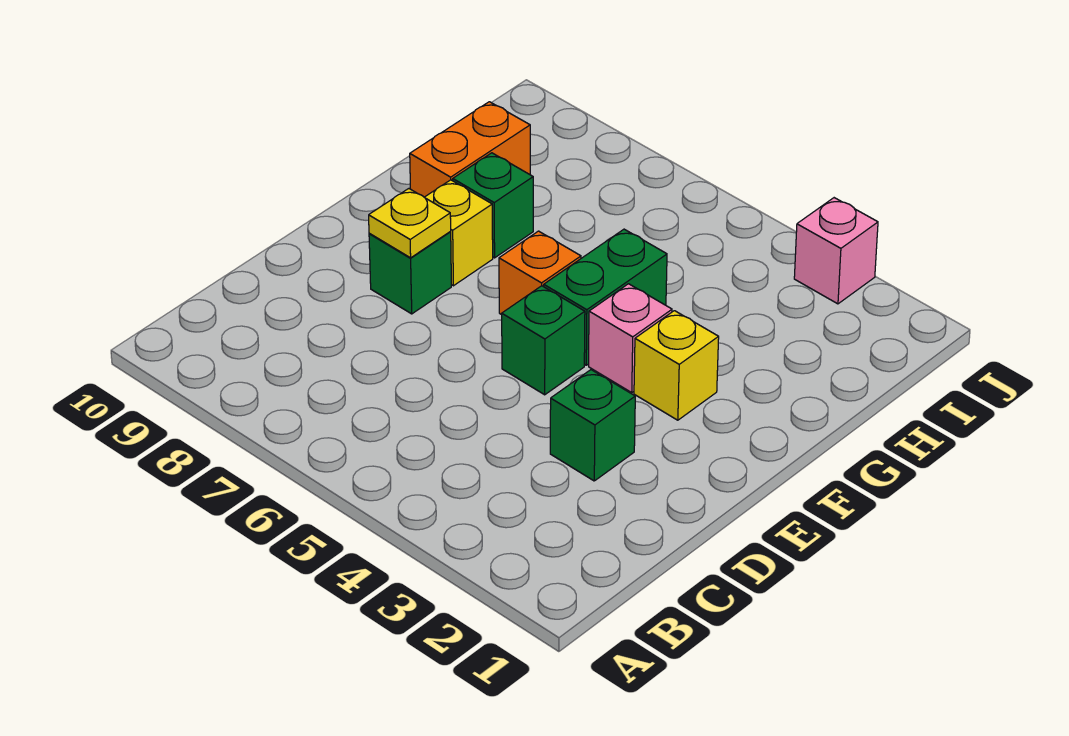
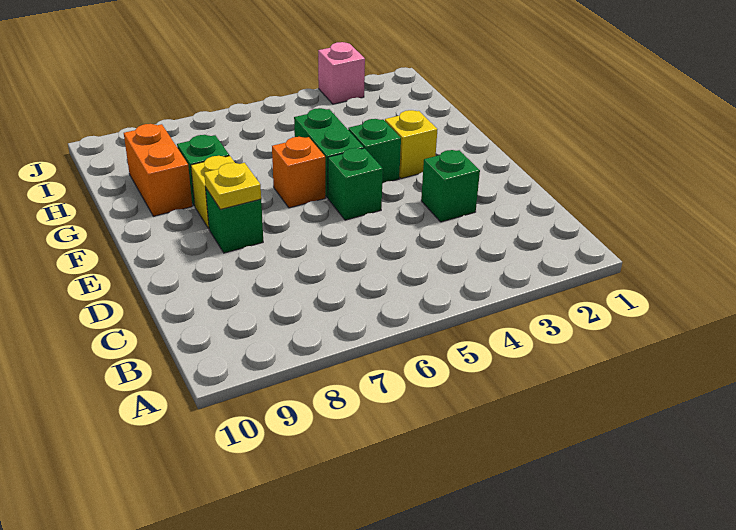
pink 1x1 brick [589,284,672,392] -> green 1x1 brick [348,119,401,183]

